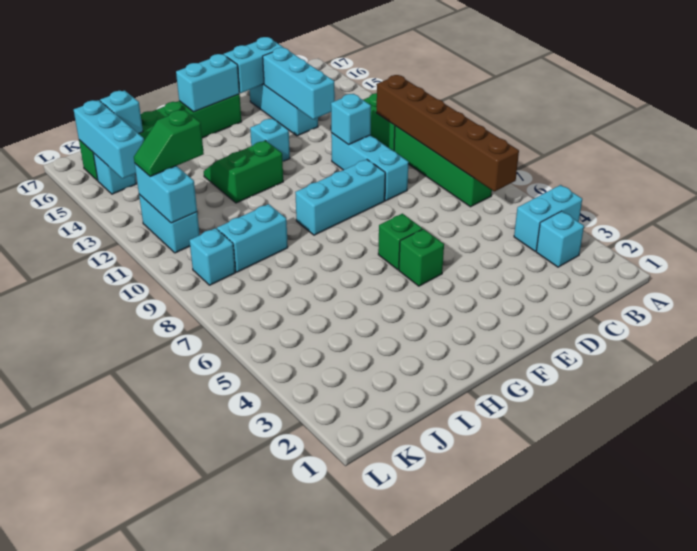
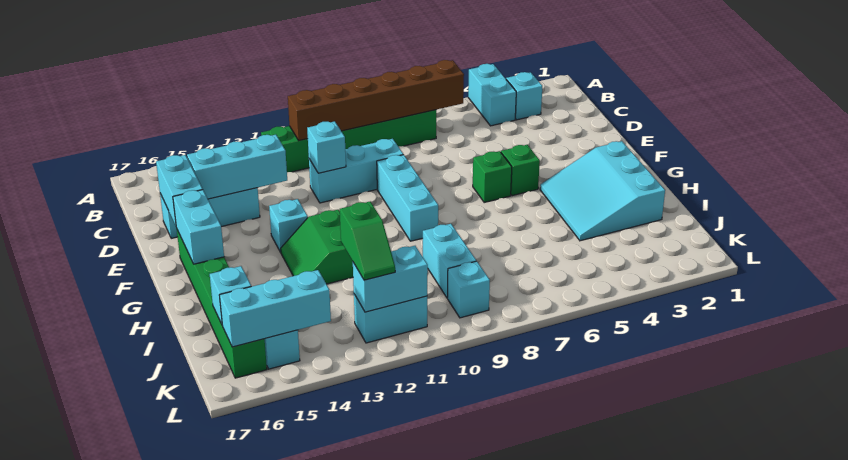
none -> cyan 3x3 slope [540,141,665,241]

